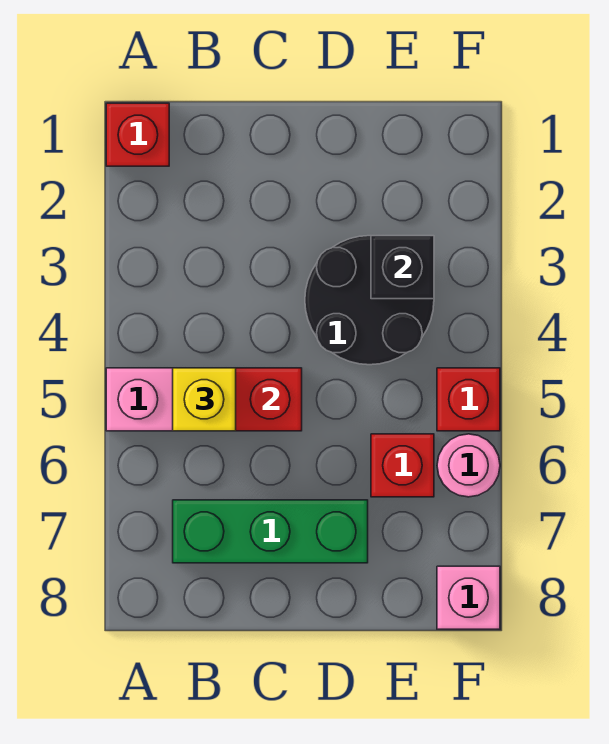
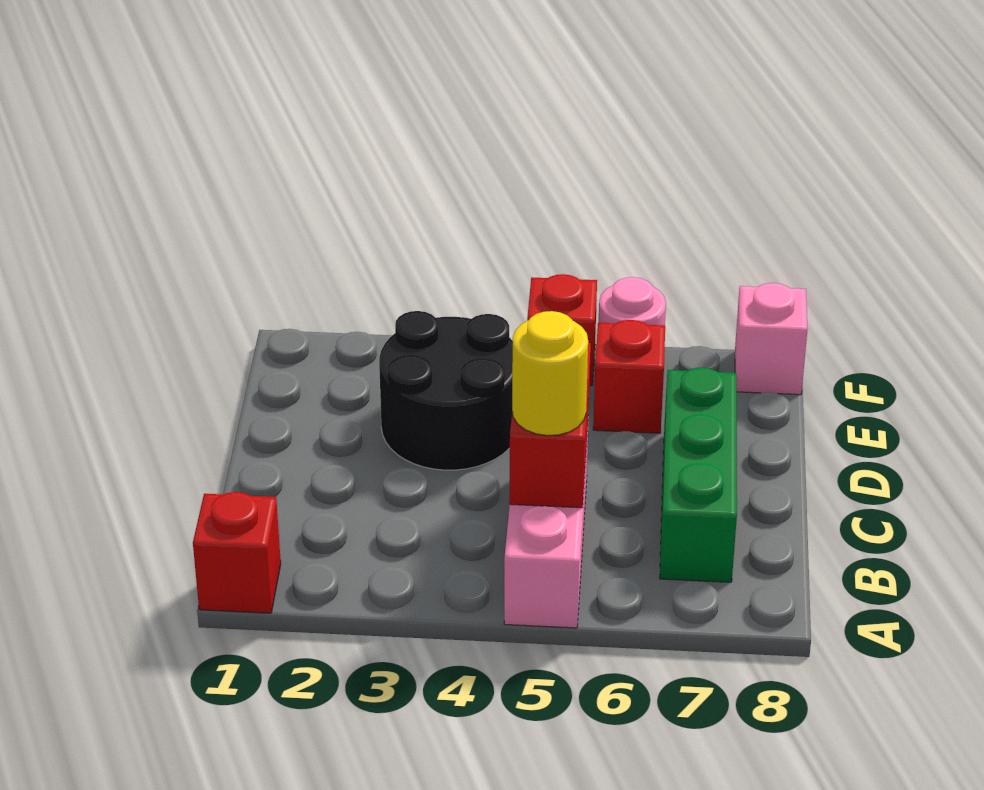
yellow 1x1 brick [173,368,236,431] -> yellow 1x1 round brick [512,311,588,436]
black 1x1 brick [371,236,434,299] -> none

